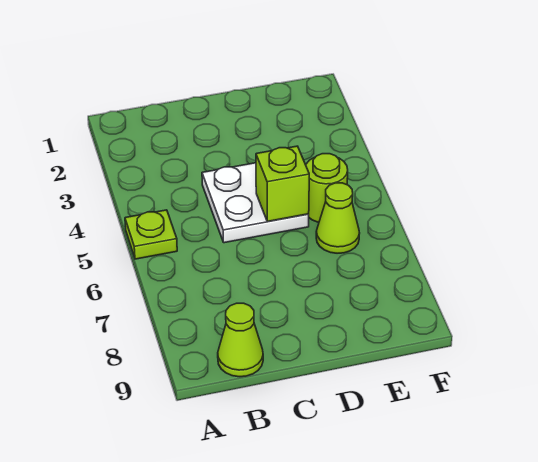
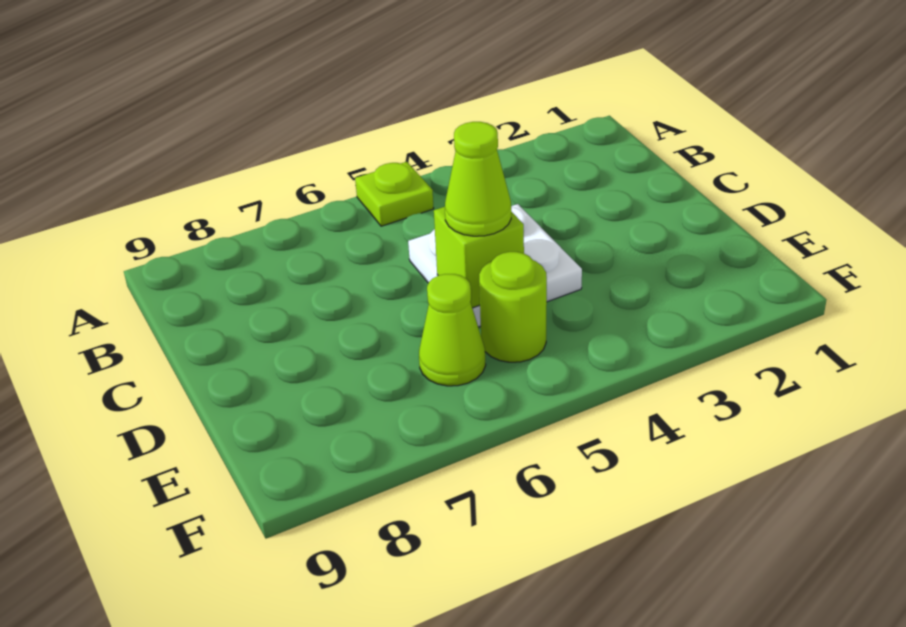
lime 1x1 cone [218,303,263,377] -> lime 1x1 cone moved to [445,122,511,236]

